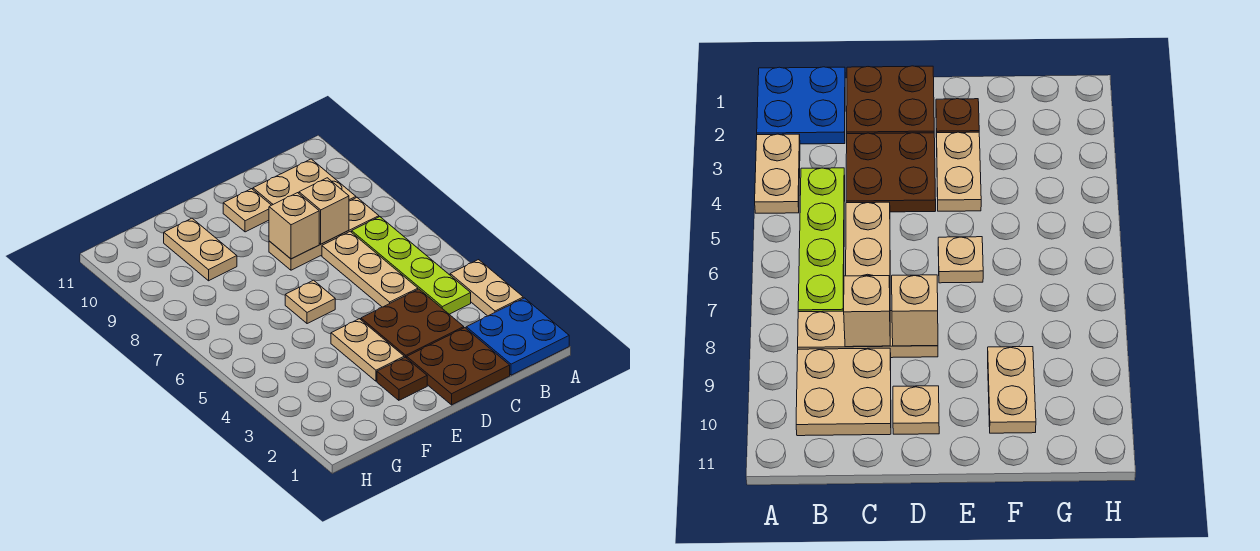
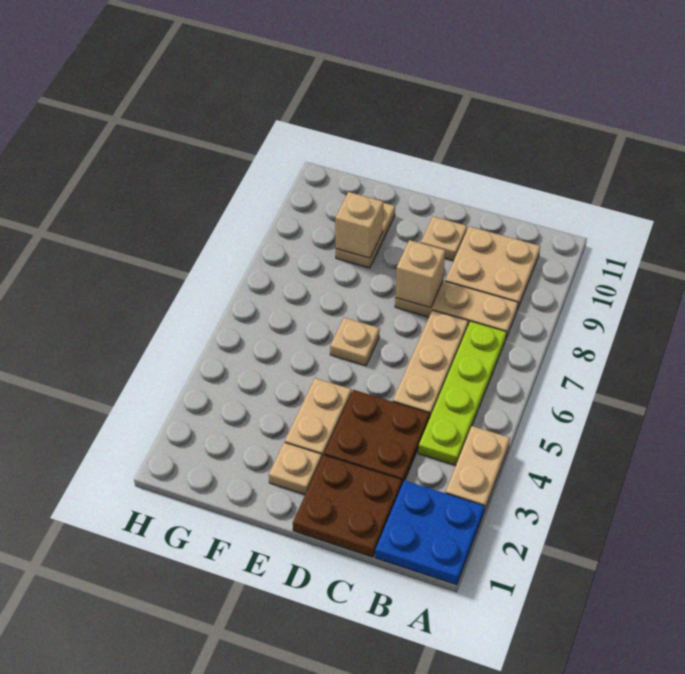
tan 1x1 brick [299,178,349,244] -> tan 1x1 brick moved to [335,192,383,258]
brown 1x1 plate [377,357,427,400] -> tan 1x1 plate [269,442,322,495]

